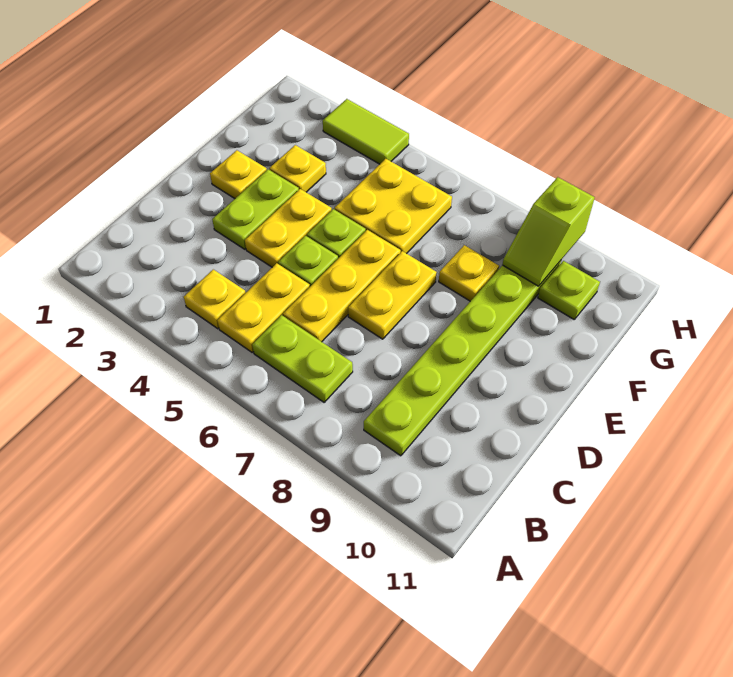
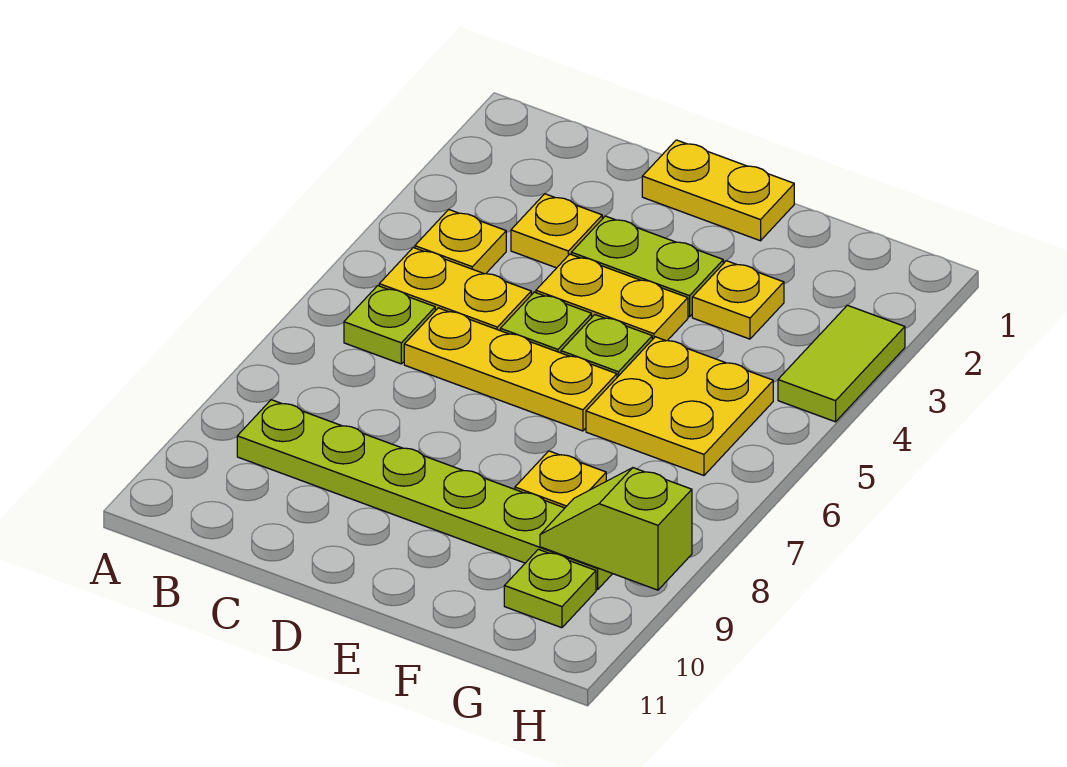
lime 1x2 plate [252,315,353,402] -> lime 1x1 plate [344,286,435,364]
yellow 1x2 plate [348,251,437,339] -> yellow 1x2 plate moved to [642,140,794,241]
yellow 1x1 plate [210,150,267,199] -> yellow 1x1 plate moved to [511,194,602,268]

